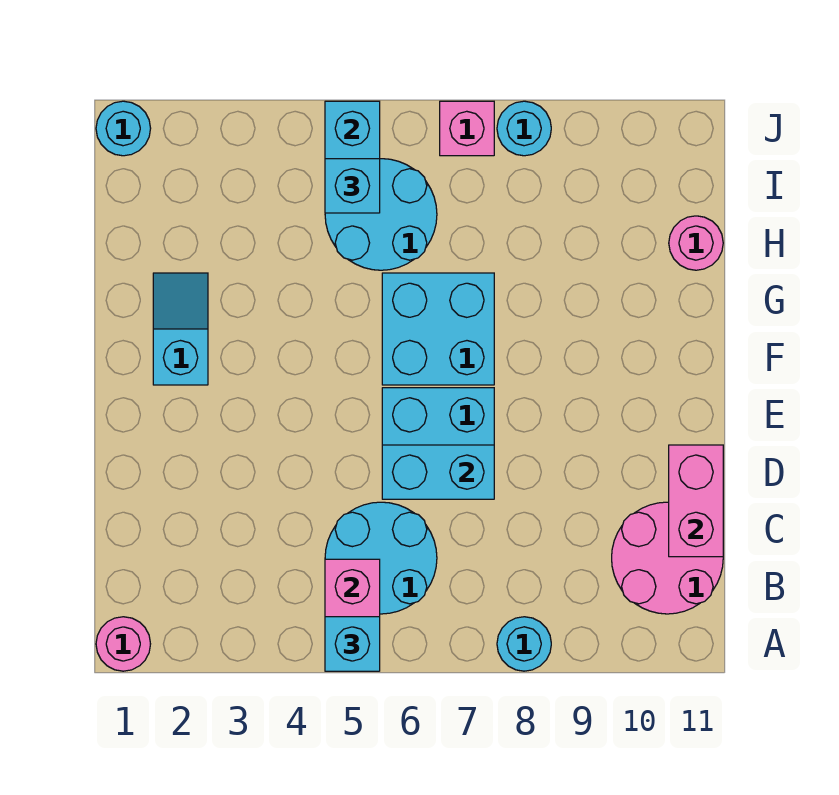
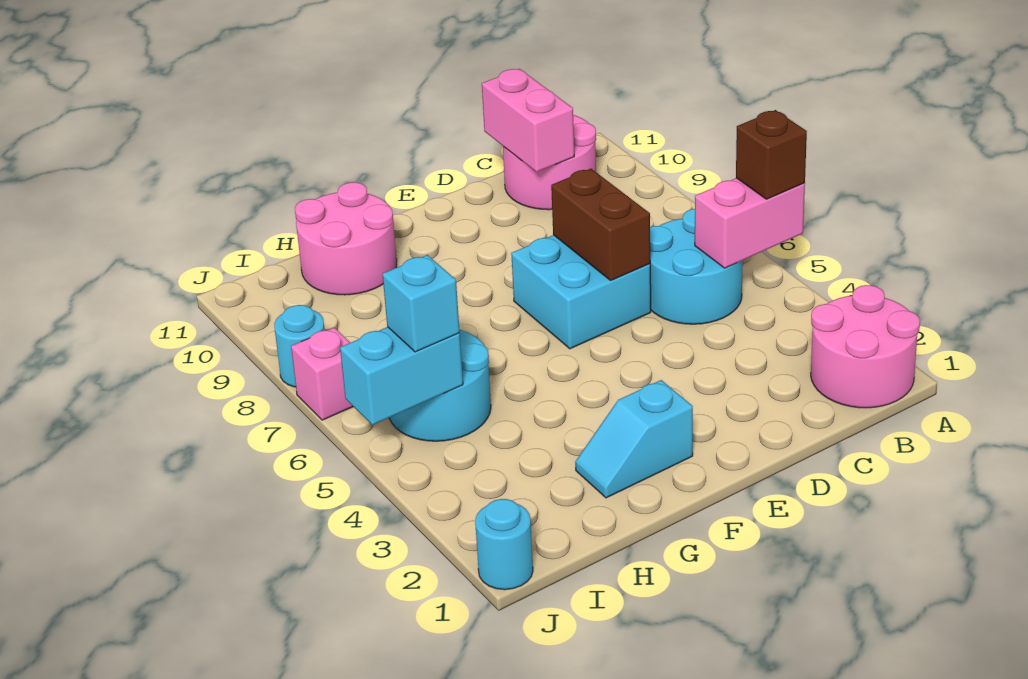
pink 1x1 round brick [96,617,150,671] -> pink 2x2 round brick [811,285,920,408]
cyan 1x1 brick [325,617,380,671] -> brown 1x1 brick [736,110,807,199]
cyan 1x1 round brick [497,617,551,671] -> none
pink 1x2 brick [669,445,723,557] -> pink 1x2 brick turned to [482,69,574,172]
cyan 1x2 brick [382,445,494,499] -> brown 1x2 brick [551,169,650,280]
cyan 2x2 brick [382,273,494,385] -> none
pink 1x1 round brick [669,216,723,270] -> pink 2x2 round brick [295,182,397,295]

